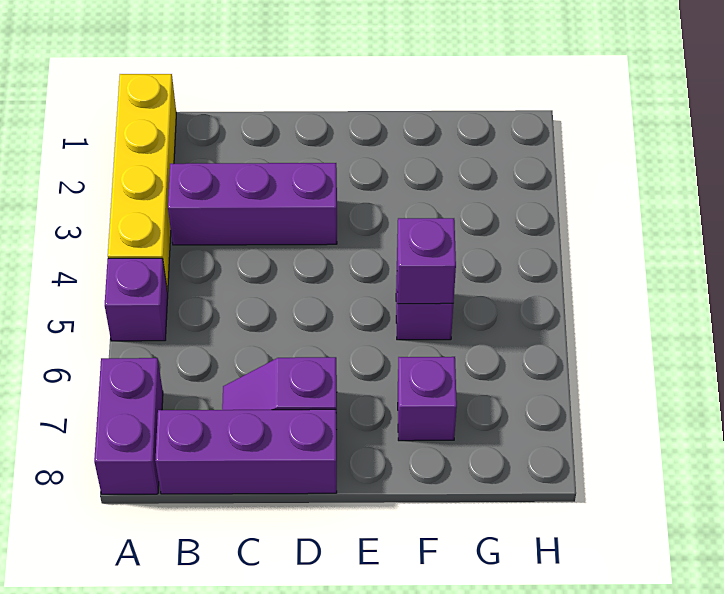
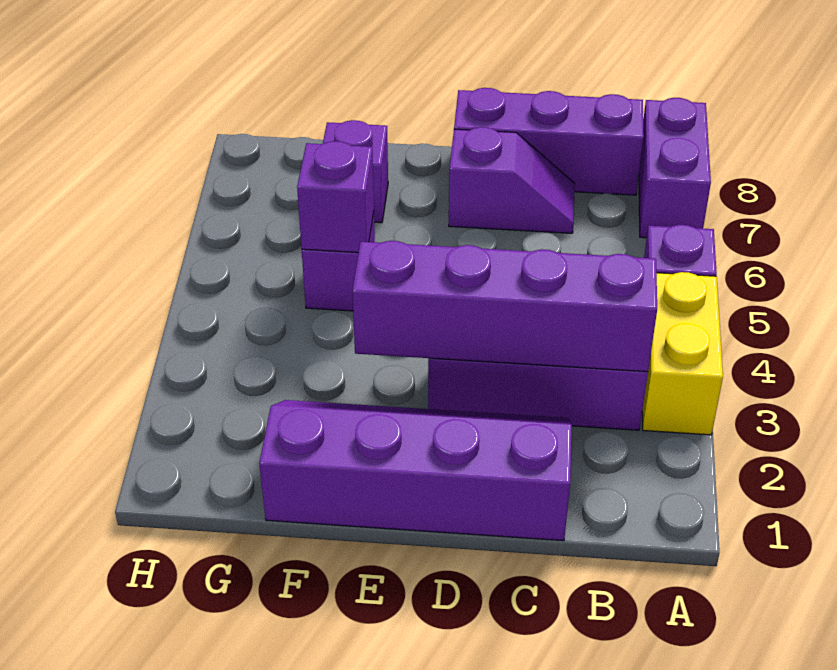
yellow 1x4 brick [108,74,176,292] -> yellow 1x2 brick [642,272,723,435]
none -> purple 1x4 brick [352,241,657,372]
none -> purple 2x4 slope [259,400,572,541]

